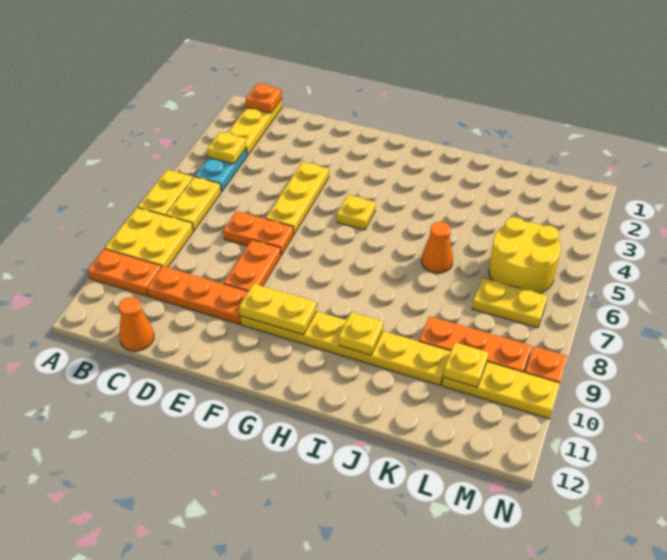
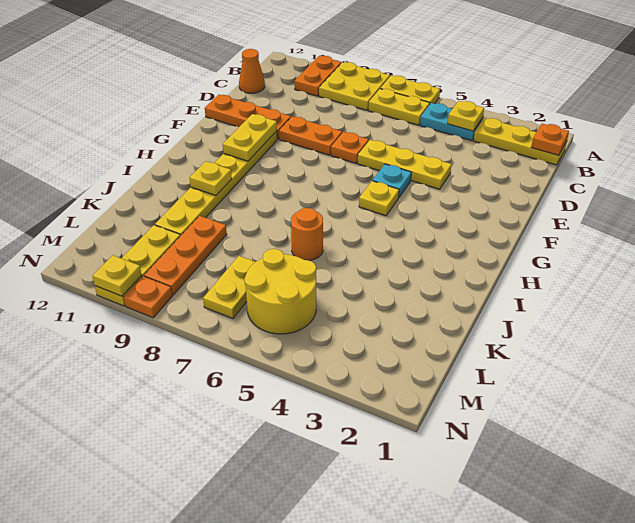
orange 1x3 plate [147,266,248,324] -> orange 1x3 plate turned to [205,95,291,139]
orange 1x2 plate [223,211,294,255] -> orange 1x1 plate [331,132,369,163]
none -> cyan 1x1 plate [373,164,411,197]
orange 1x1 cone [421,222,453,273] -> orange 1x1 round brick [291,208,323,260]
yellow 1x1 plate [443,342,489,387] -> yellow 1x1 plate moved to [93,255,142,296]

